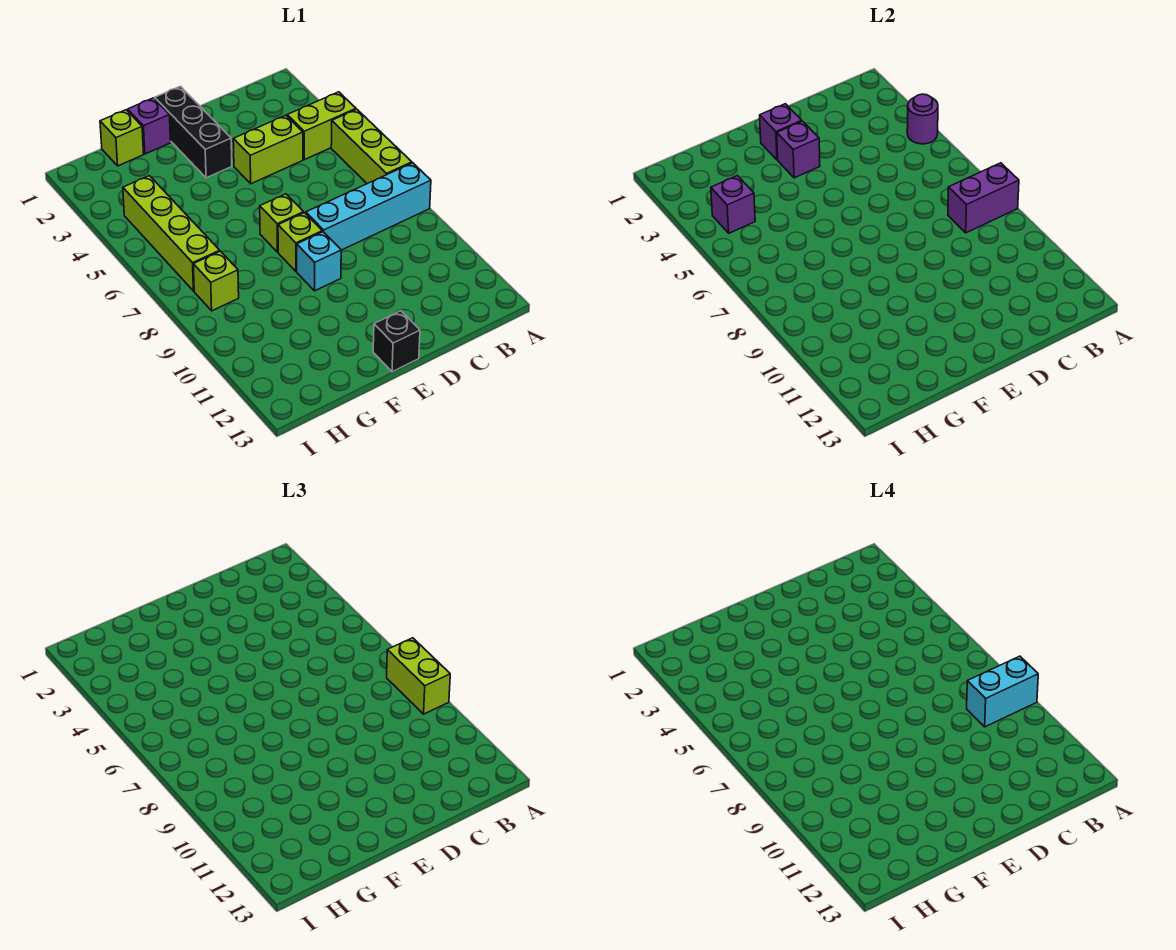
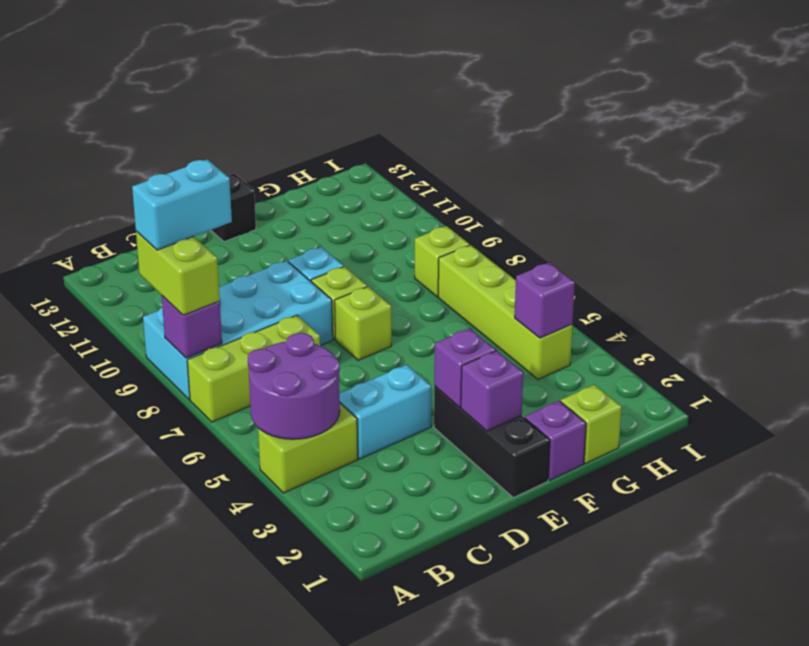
purple 1x1 round brick [907,94,938,144] -> purple 2x2 round brick [248,333,340,439]
lime 1x3 brick [331,109,412,184] -> lime 1x3 brick turned to [187,315,320,422]
cyan 1x4 brick [306,163,431,250] -> cyan 2x4 brick [143,261,333,400]
purple 1x2 brick [948,163,1019,233] -> purple 1x1 brick [162,296,222,358]
lime 1x2 brick [233,115,303,184] -> cyan 1x2 brick [339,365,431,459]

